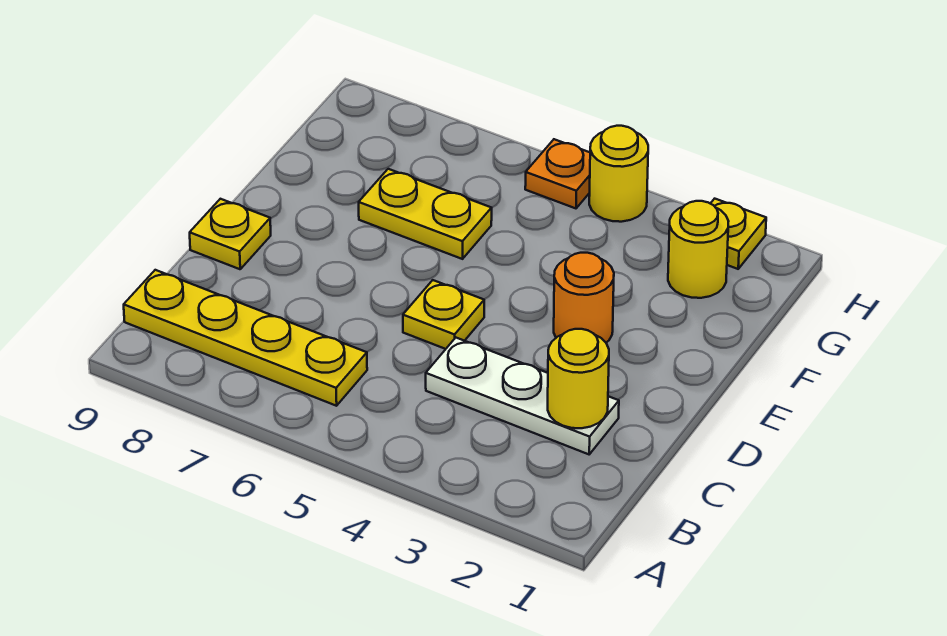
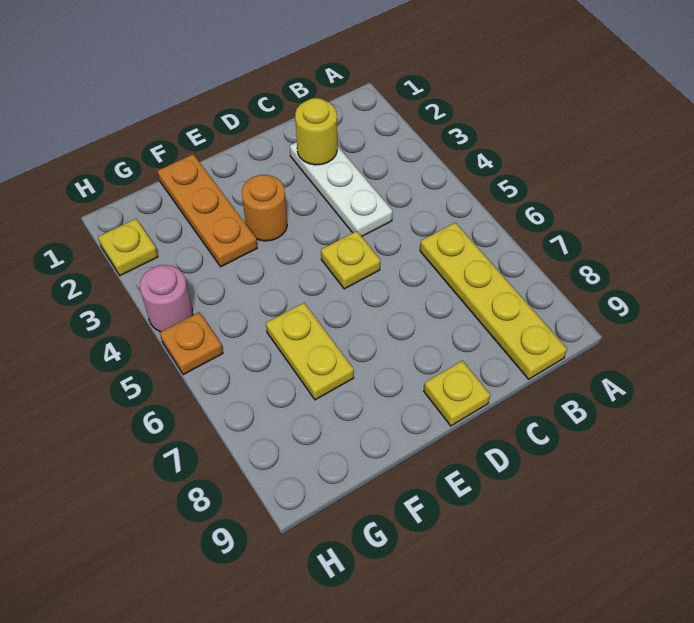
none -> orange 1x3 plate [158,154,257,267]
yellow 1x1 round brick [668,201,729,298] -> none
yellow 1x1 round brick [589,126,648,222] -> pink 1x1 round brick [140,265,193,332]

